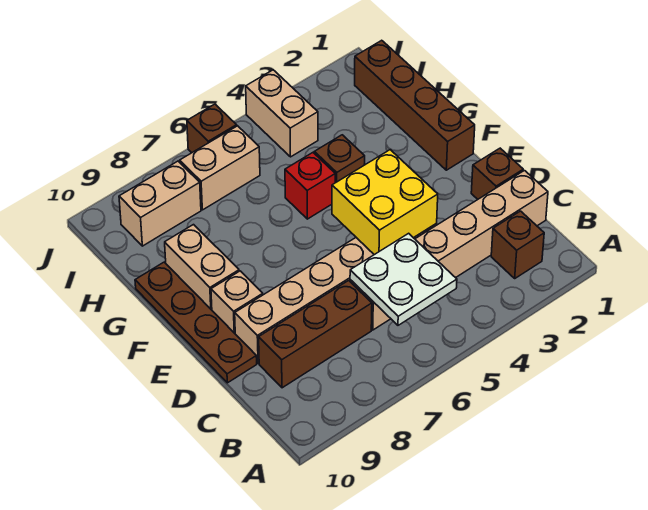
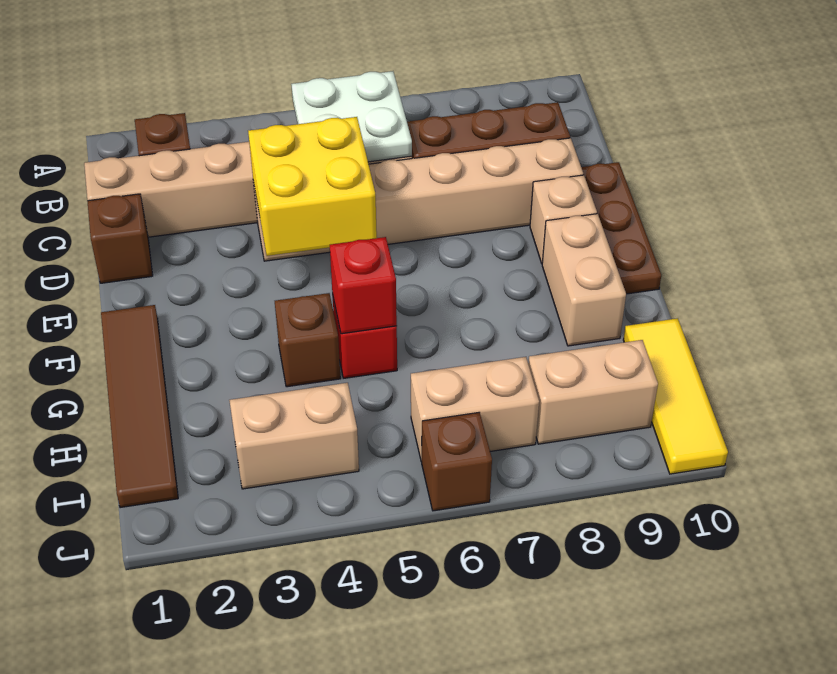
brown 1x4 plate [135,262,257,383] -> brown 1x3 plate [581,162,661,294]
brown 1x4 brick [355,40,475,170] -> brown 1x4 tile [101,305,178,508]
none -> red 1x1 brick [330,237,397,334]
none -> yellow 1x3 tile [623,318,728,474]
tan 1x2 brick [246,70,318,157] -> tan 1x2 brick turned to [229,383,359,489]

